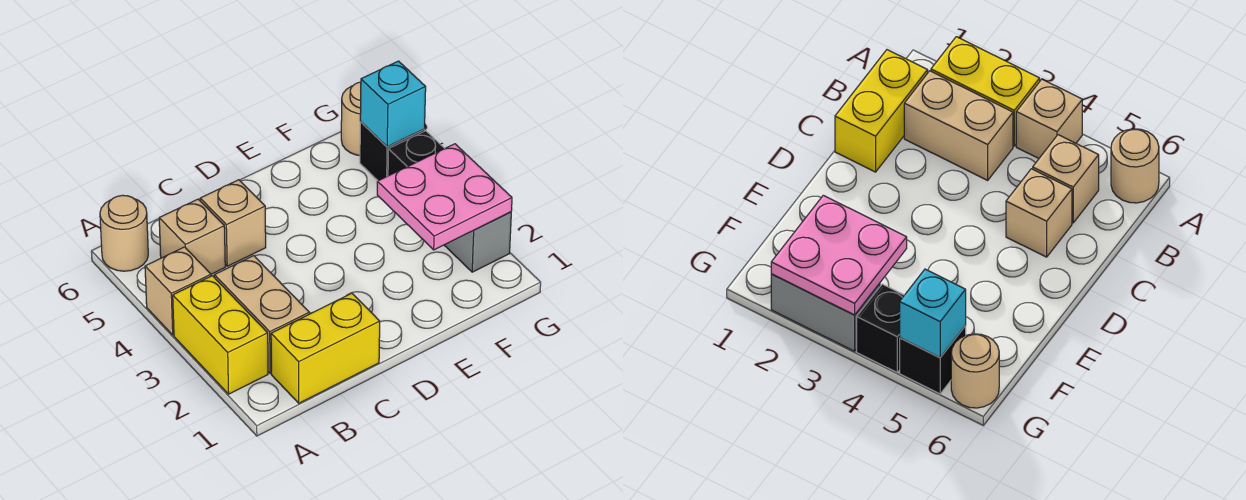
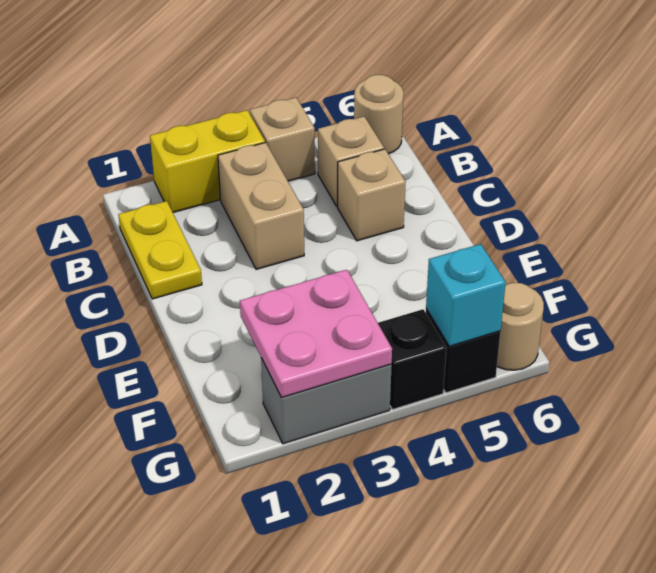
yellow 1x2 brick [271,293,380,403] -> yellow 1x2 plate [118,201,202,299]
tan 1x2 brick [214,256,309,373] -> tan 1x2 brick turned to [218,143,304,269]

